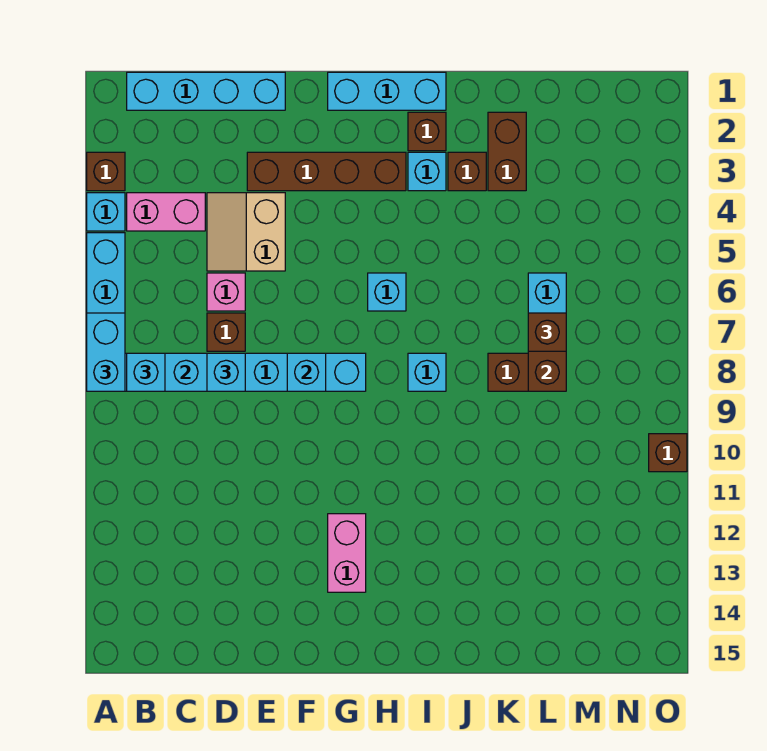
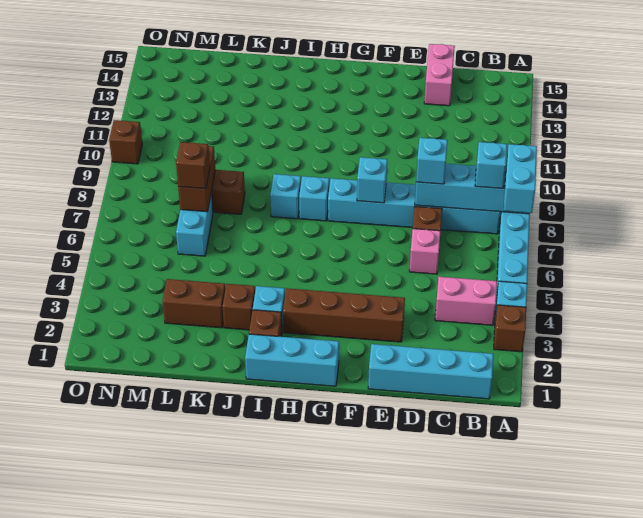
tan 2x2 slope [207,193,285,271] -> none
pink 1x2 brick [328,514,366,592] -> pink 1x2 brick moved to [424,44,455,106]
cyan 1x1 brick [368,273,406,311] -> cyan 1x1 brick moved to [299,176,329,221]
brown 1x2 brick [488,112,526,191] -> brown 1x2 brick turned to [162,279,225,328]

